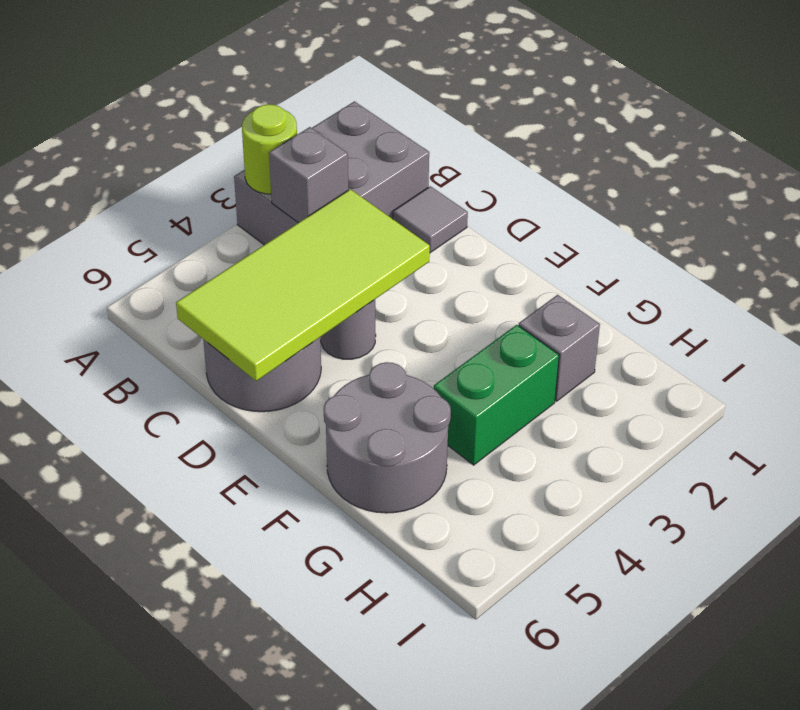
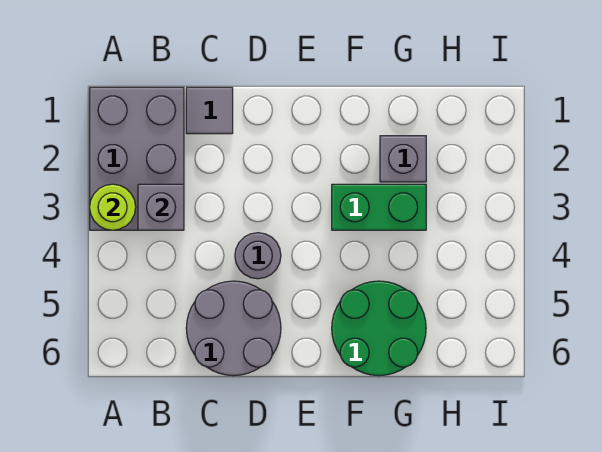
lime 2x4 tile [176,189,430,381] -> none
grey 2x2 round brick [324,362,451,513] -> green 2x2 round brick [332,281,426,376]
green 1x2 brick [434,325,559,465] -> green 1x2 brick turned to [332,184,426,230]

